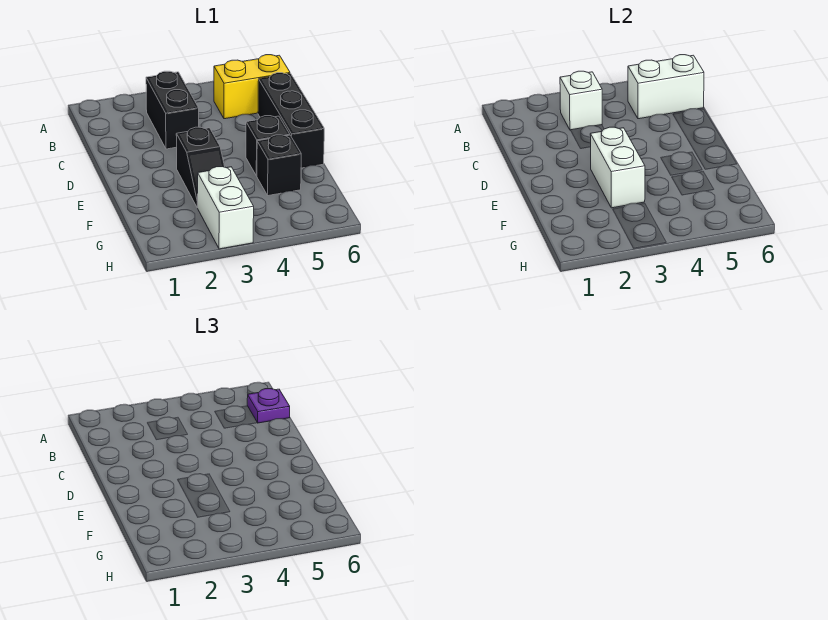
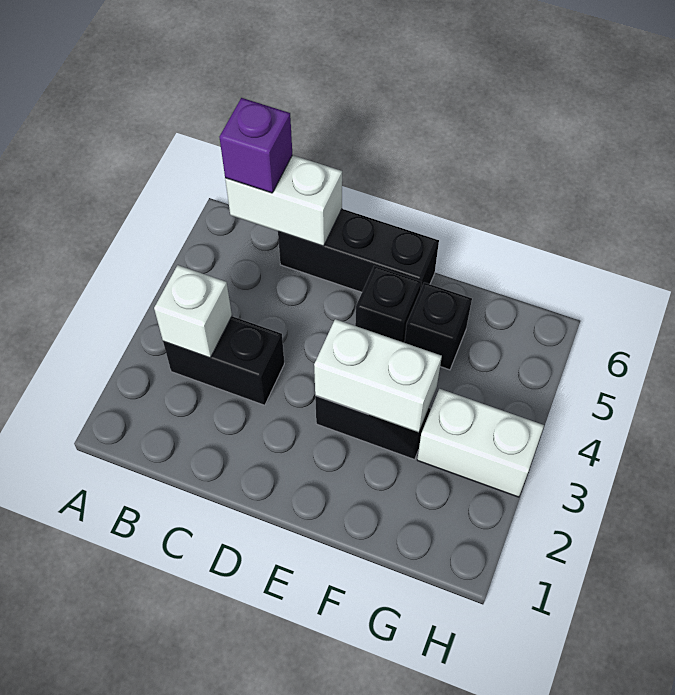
yellow 1x2 brick [214,55,290,119] -> none
white 1x2 brick [628,55,704,119] -> white 1x2 brick turned to [225,155,342,246]
purple 1x1 plate [247,389,290,423] -> purple 1x1 brick [219,98,292,193]

